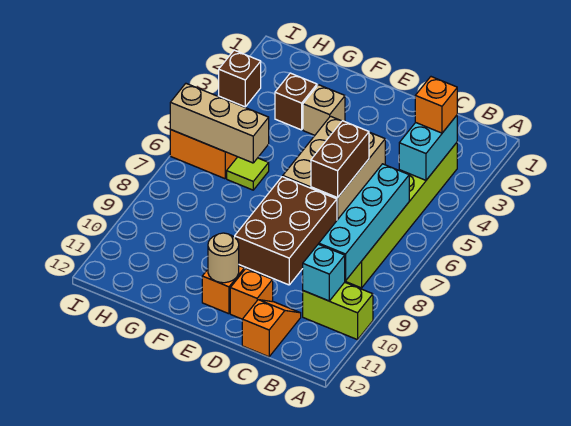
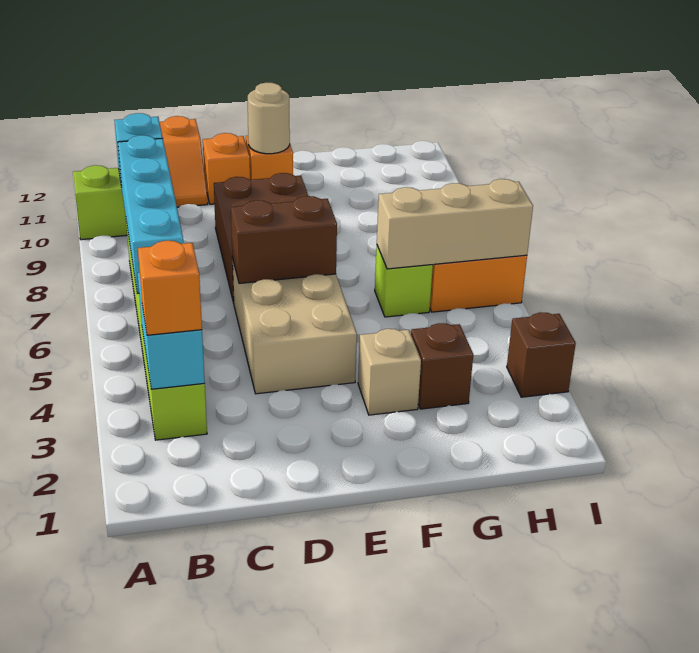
brown 1x2 brick [311,121,369,198] -> brown 1x2 brick turned to [231,196,337,283]
lime 1x1 tile [227,157,269,190] -> lime 1x1 brick [375,246,433,317]

